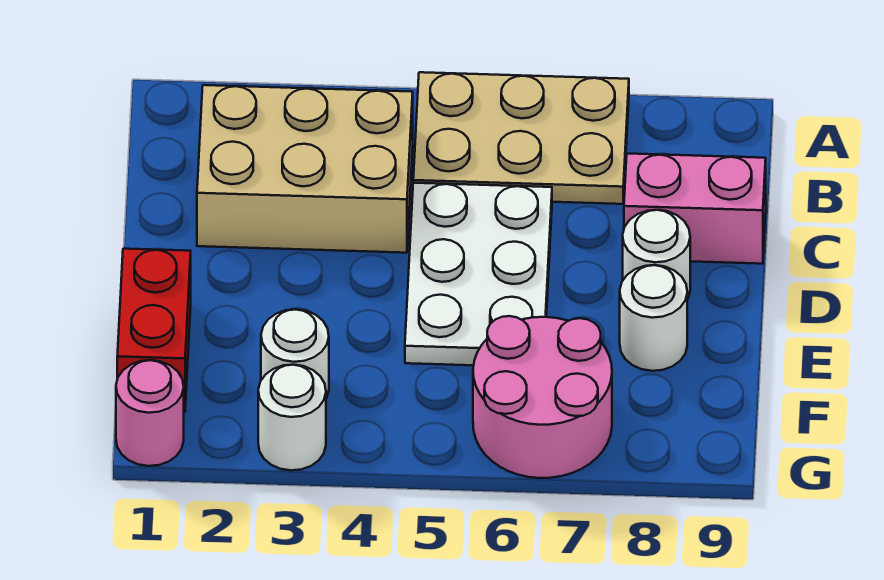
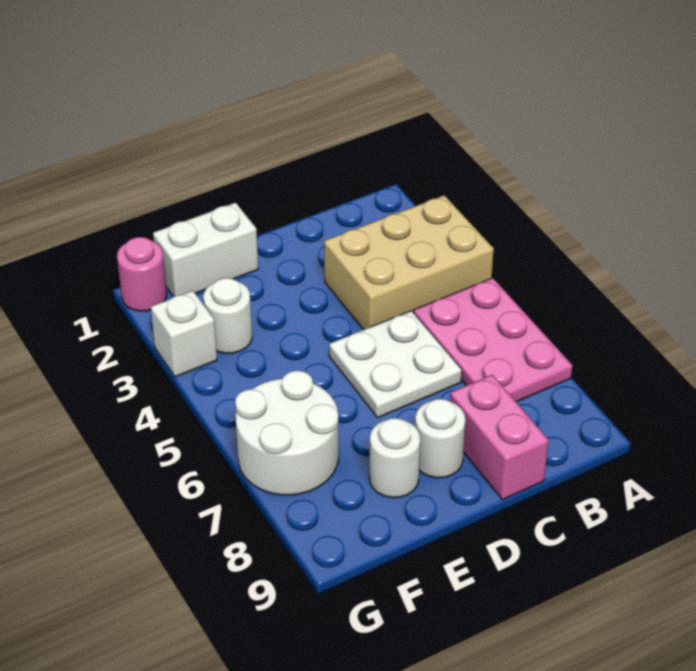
tan 2x3 plate [413,72,629,204] -> pink 2x3 plate [413,278,572,402]
tan 2x3 brick [197,85,413,253] -> tan 2x3 brick turned to [324,195,494,330]
white 2x3 plate [405,183,552,365] -> white 2x2 plate [329,311,462,418]
red 1x2 brick [117,249,191,412] -> white 1x2 brick [153,203,258,297]
pink 2x2 round brick [473,316,612,478] -> white 2x2 round brick [235,370,338,495]
white 1x1 round brick [258,365,326,470] -> white 1x1 brick [151,291,217,377]

